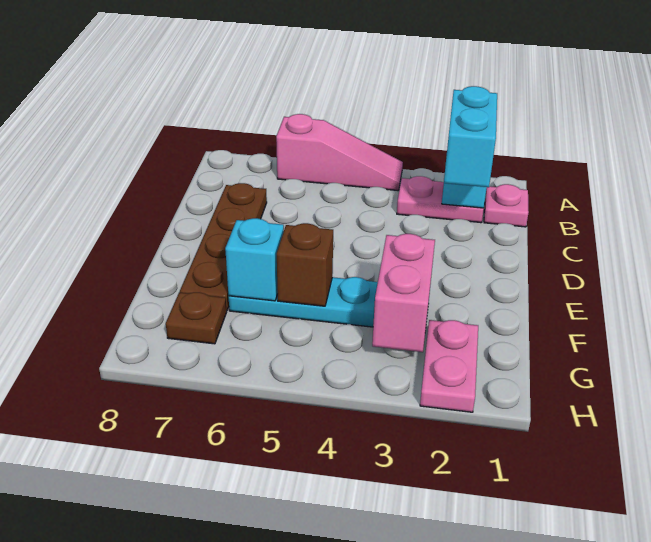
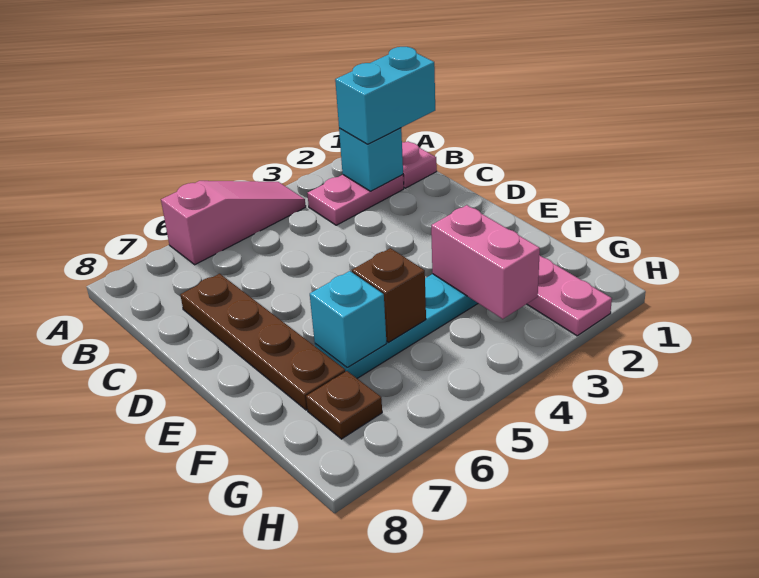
cyan 1x2 brick [444,86,497,187] -> cyan 1x2 brick turned to [335,47,435,144]

